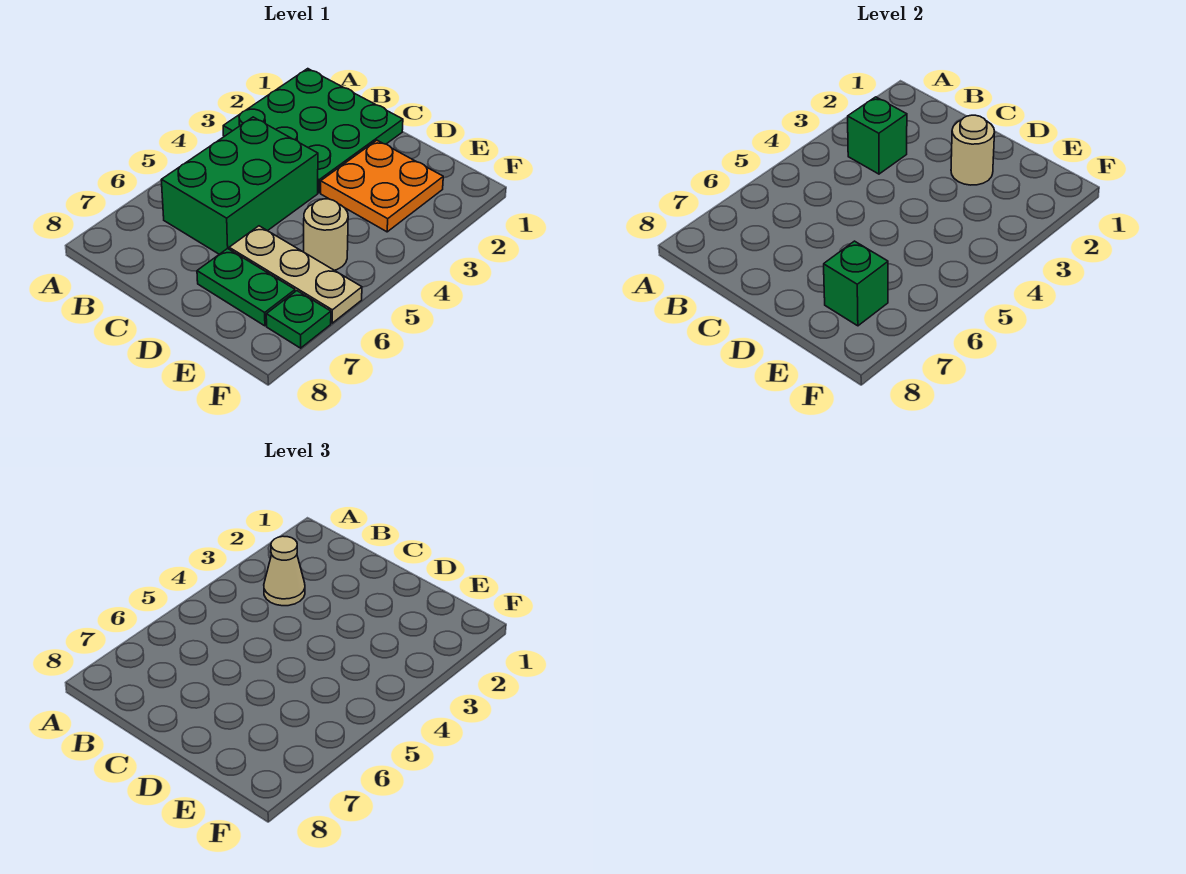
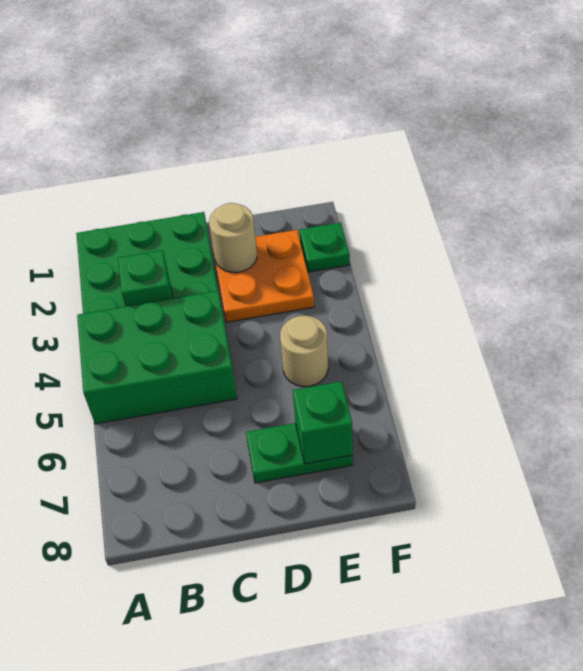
tan 1x1 cone [264,536,305,606] -> none
green 2x3 brick [161,117,318,254] -> green 2x3 brick turned to [77,291,237,424]
tan 1x3 plate [229,226,362,323] -> none
green 1x1 plate [266,291,331,348] -> green 1x1 plate moved to [300,223,350,272]

